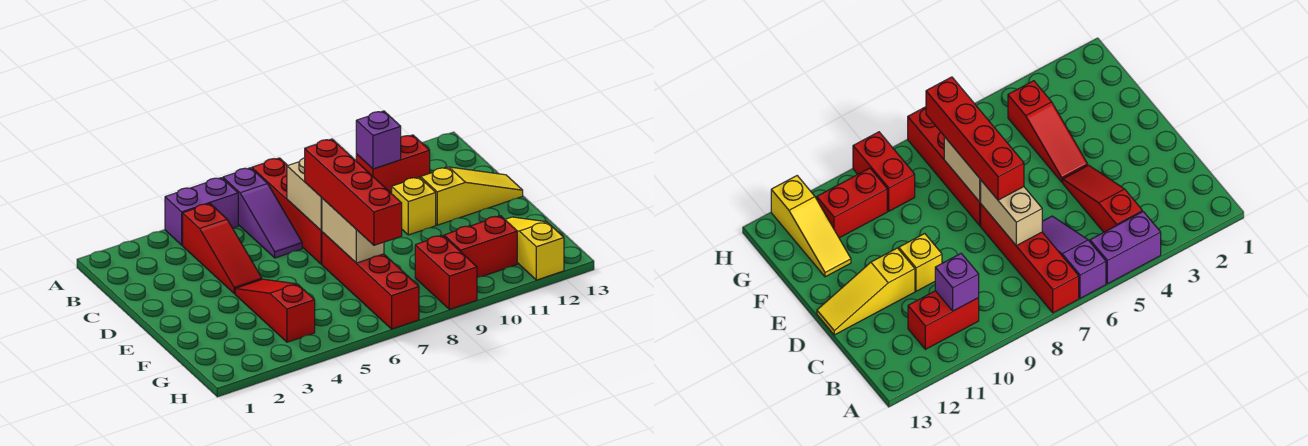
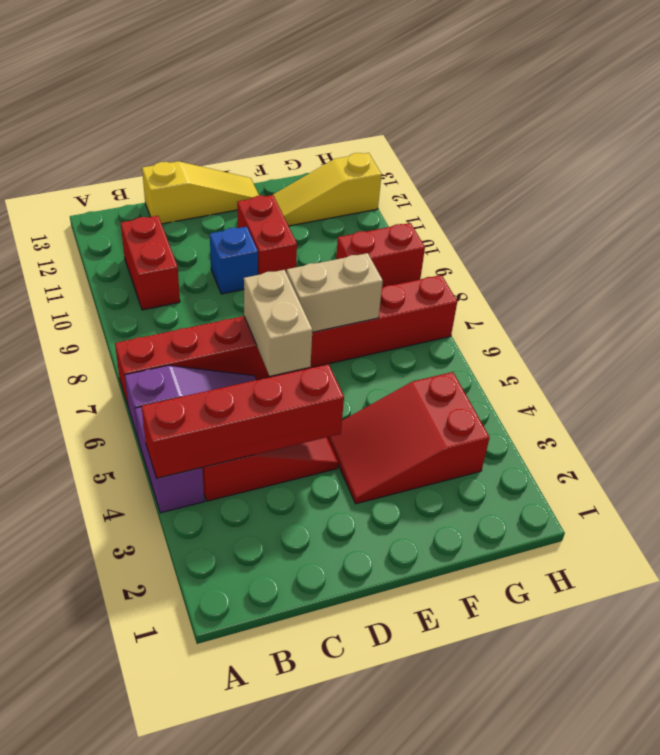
purple 1x1 brick [356,111,401,169] -> none
tan 1x2 brick [287,158,322,231] -> tan 1x2 brick turned to [244,270,313,376]
red 1x4 brick [305,139,402,245] -> red 1x4 brick moved to [142,364,344,478]
yellow 1x1 brick [392,177,436,235] -> blue 1x1 brick [210,227,258,294]
yellow 1x3 slope [421,167,523,225] -> yellow 1x3 slope turned to [142,161,259,224]
red 1x3 slope [235,279,315,342] -> red 2x3 slope [327,372,490,504]
red 1x2 brick [444,216,517,278] -> red 1x2 brick moved to [237,195,297,275]

